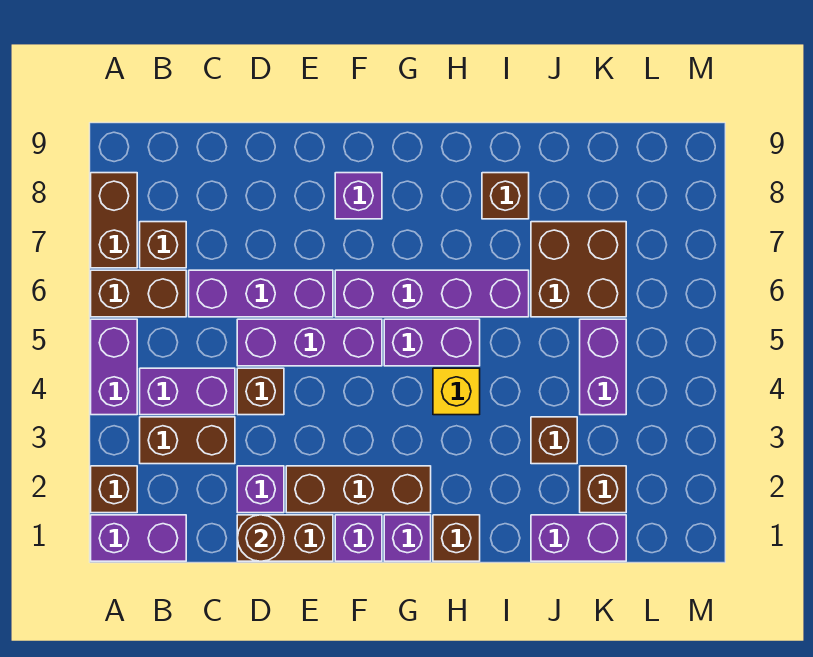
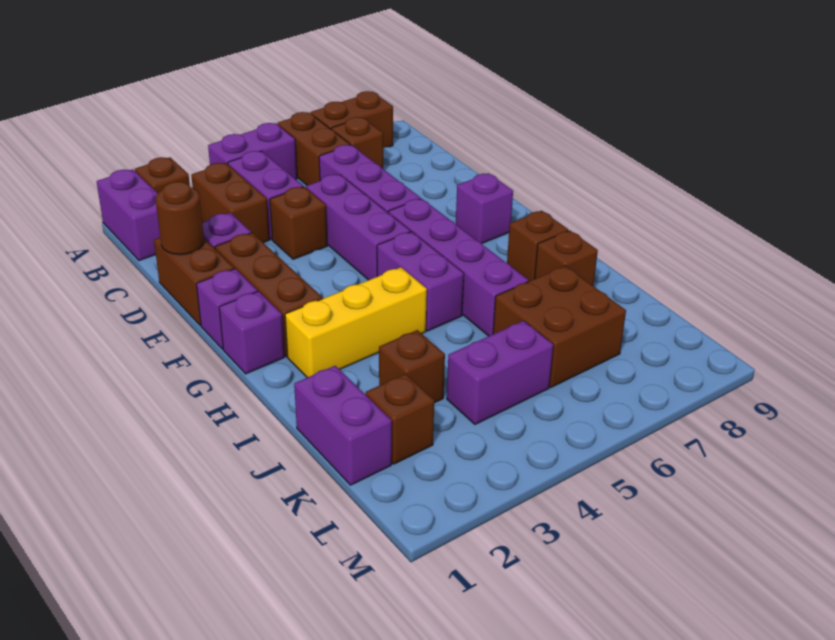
brown 1x1 brick [433,515,480,561] -> brown 1x1 brick moved to [507,211,568,281]
yellow 1x1 brick [433,368,480,415] -> yellow 1x3 brick [285,267,427,378]

